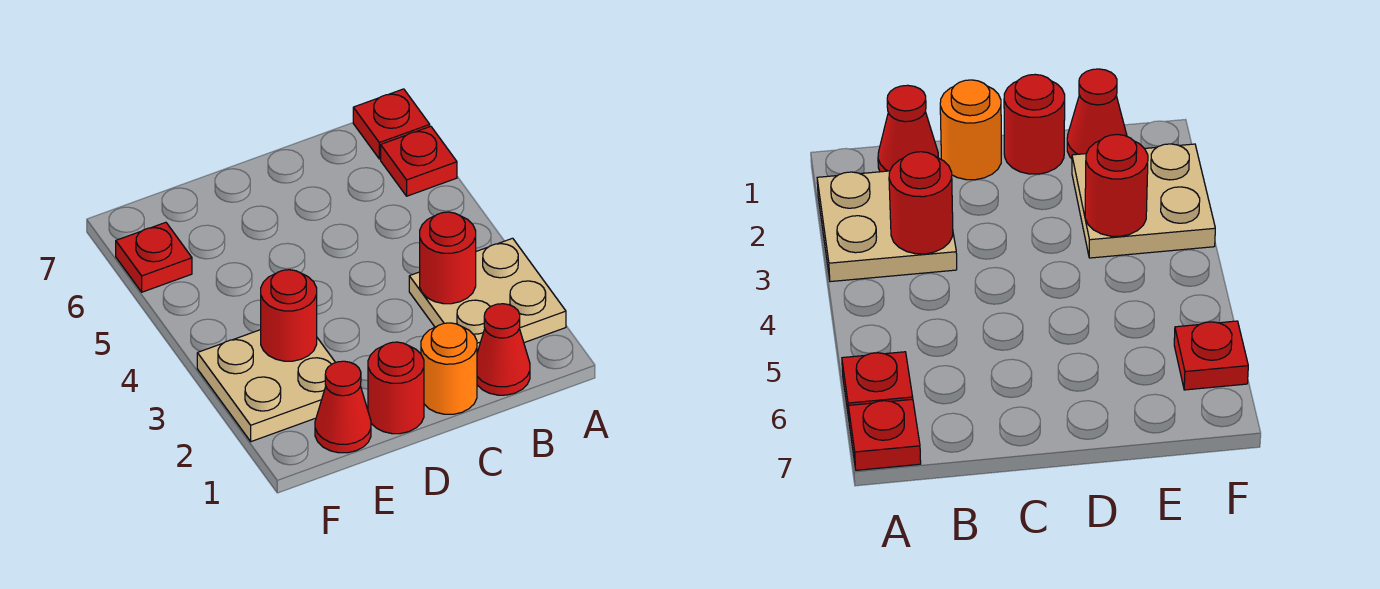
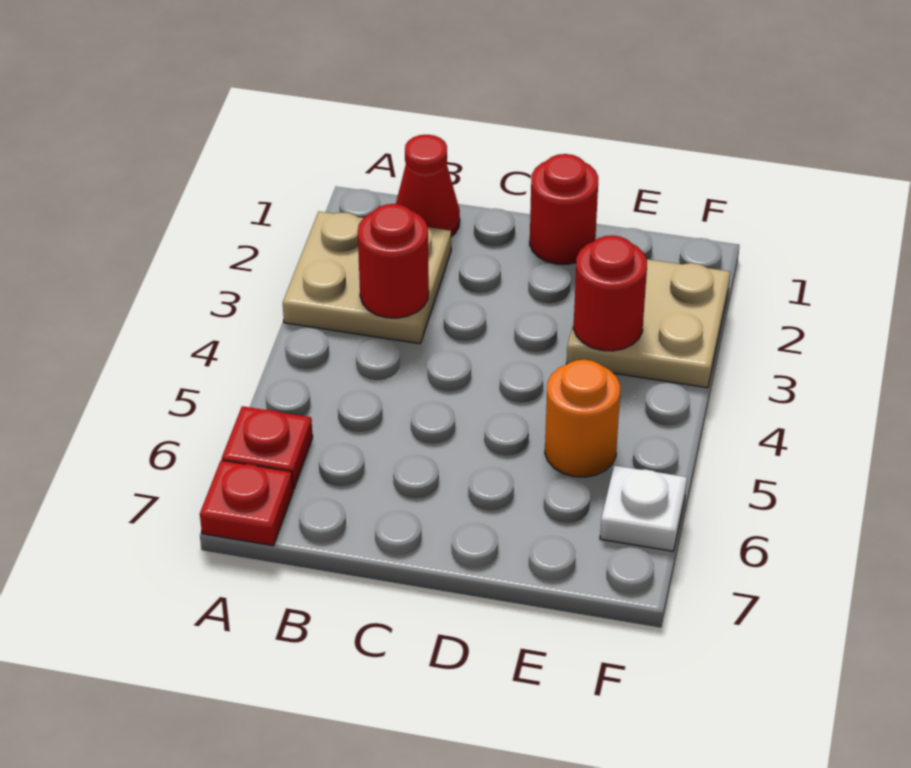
orange 1x1 round brick [421,323,477,414] -> orange 1x1 round brick moved to [545,360,620,477]
red 1x1 cone [315,361,371,453] -> none
red 1x1 plate [116,222,192,292] -> white 1x1 plate [600,465,687,551]

